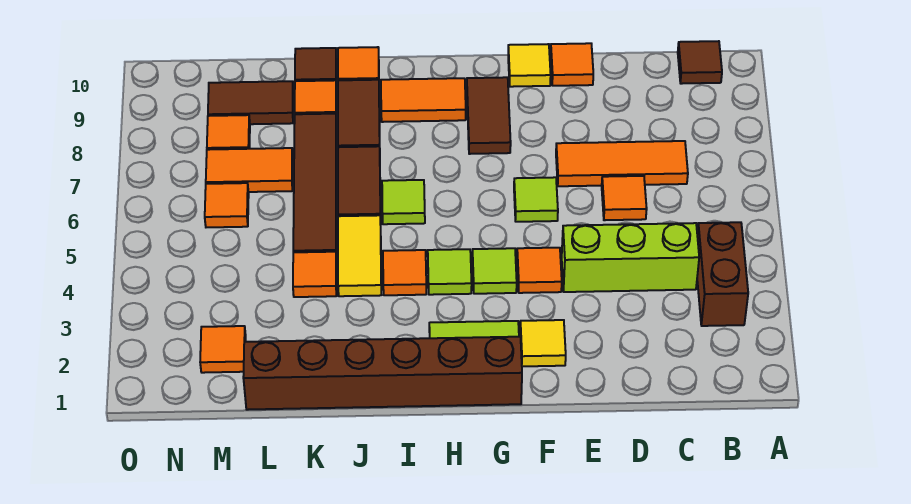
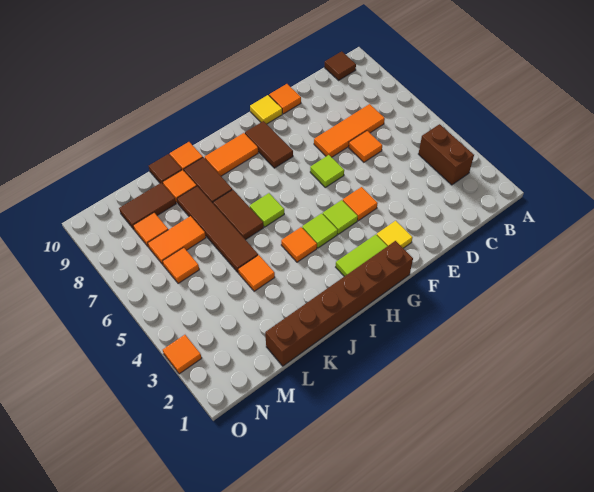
lime 1x3 brick [562,223,699,292] -> none
yellow 1x2 tile [338,215,381,296] -> none
orange 1x1 tile [200,326,246,373] -> orange 1x1 tile moved to [163,335,202,374]

